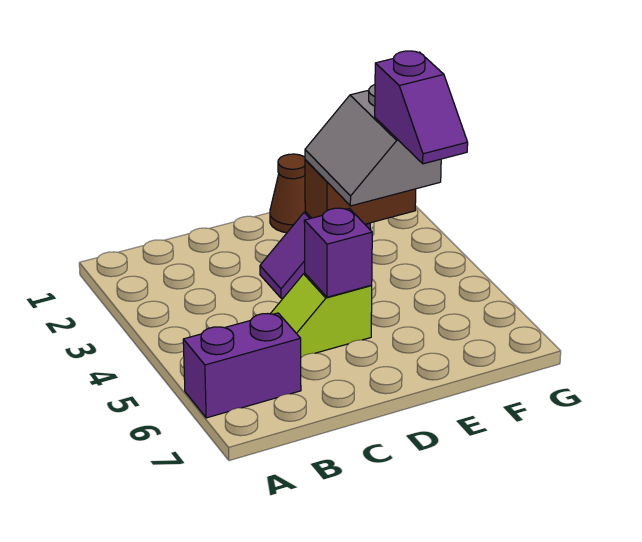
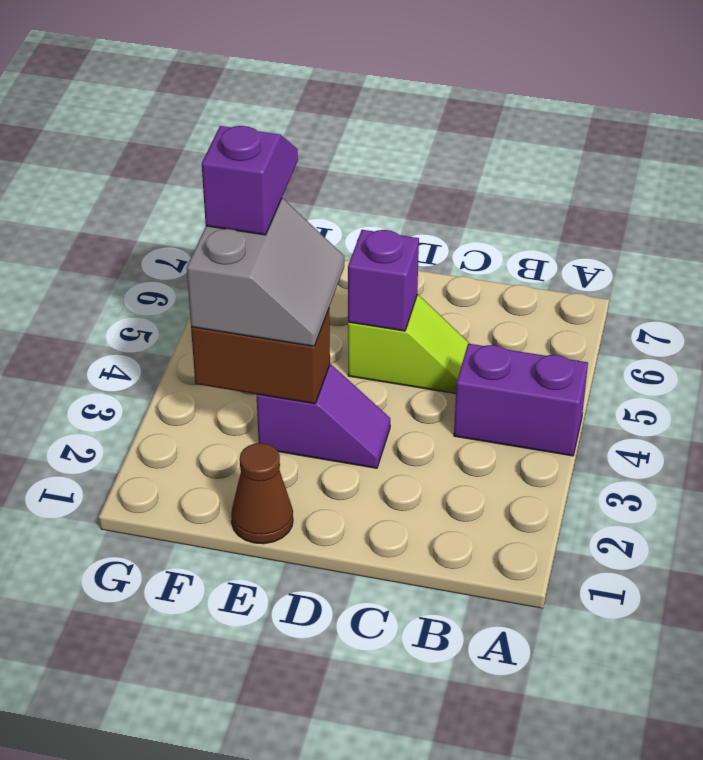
purple 1x2 brick [183,313,301,418] -> purple 1x2 brick moved to [454,344,588,456]

